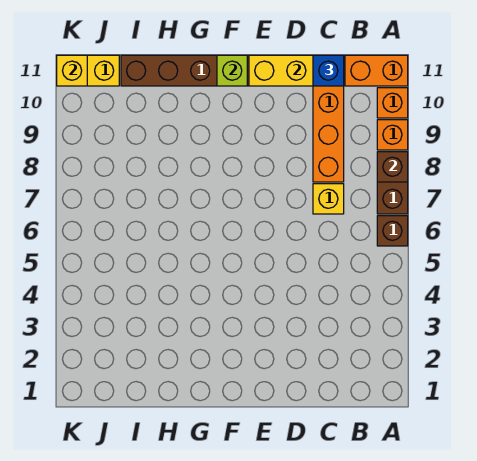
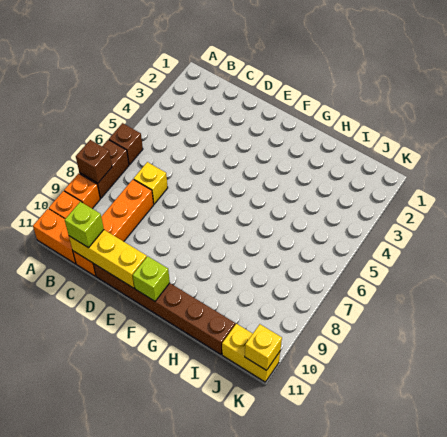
blue 1x1 brick [313,55,344,86] -> lime 1x1 brick [65,202,104,248]

